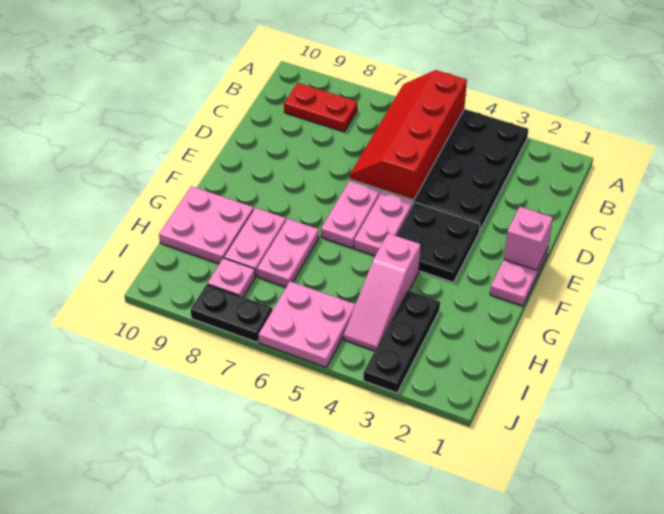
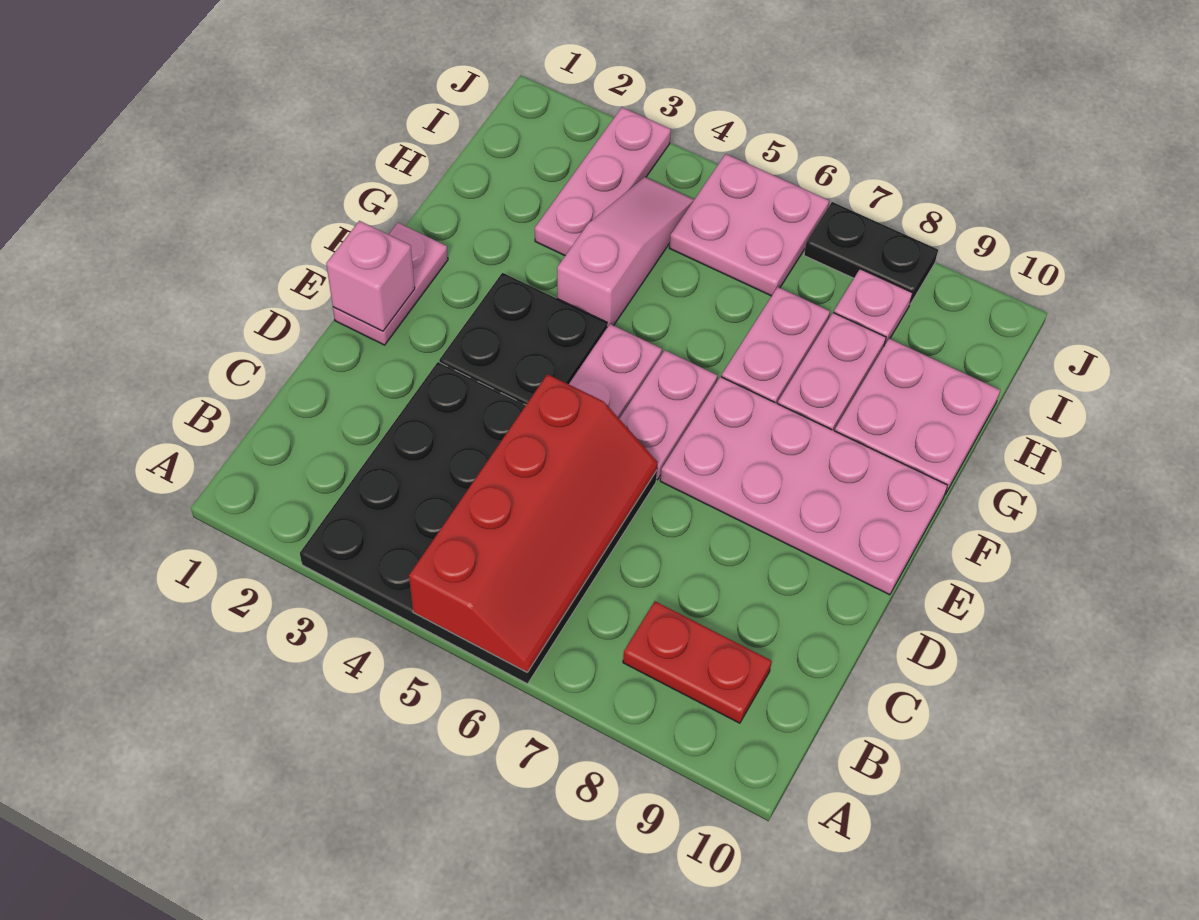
none -> pink 2x4 plate [660,377,948,595]
black 1x3 plate [363,290,440,393] -> pink 1x3 plate [535,107,671,255]

